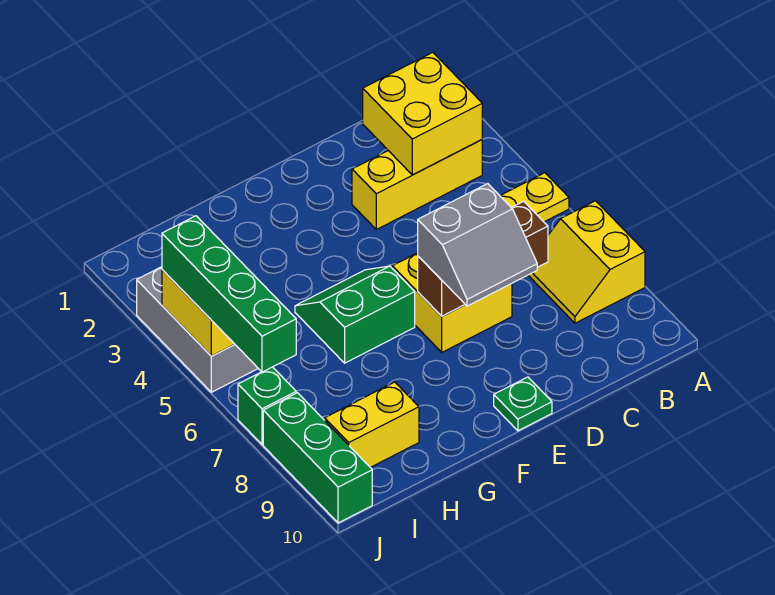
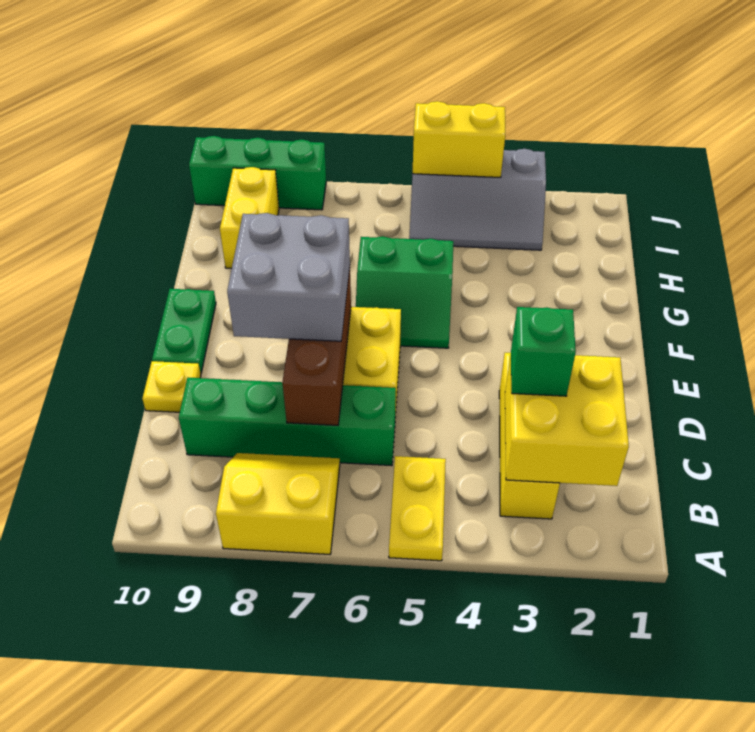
grey 2x2 slope [418,184,537,306] -> grey 2x2 brick [227,213,350,341]
none -> yellow 1x1 plate [142,361,201,412]
green 1x1 plate [494,377,552,431] -> green 1x2 plate [152,289,216,373]
green 2x2 slope [295,266,415,363] -> green 2x2 slope turned to [356,236,453,348]
green 1x4 brick [162,216,296,372] -> green 1x4 brick moved to [179,378,396,466]
green 1x1 brick [238,367,296,445] -> green 1x1 brick moved to [511,307,576,396]

